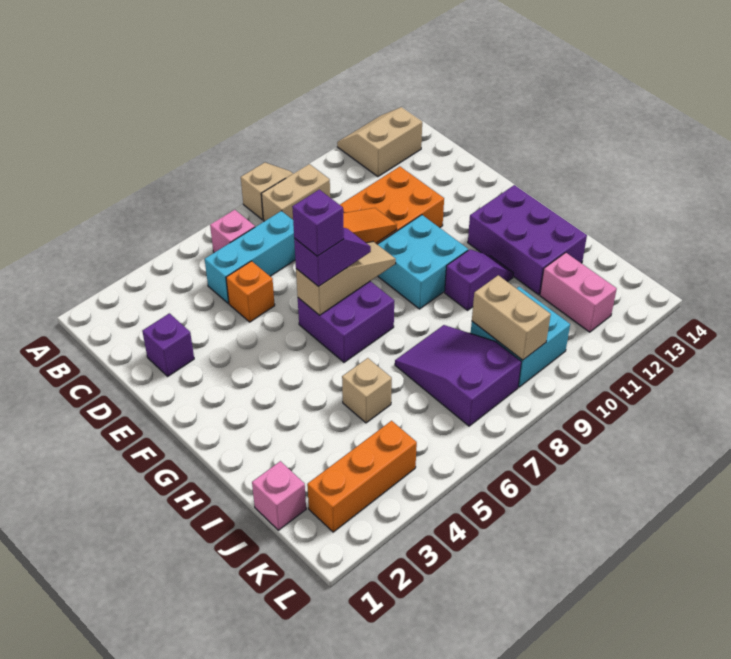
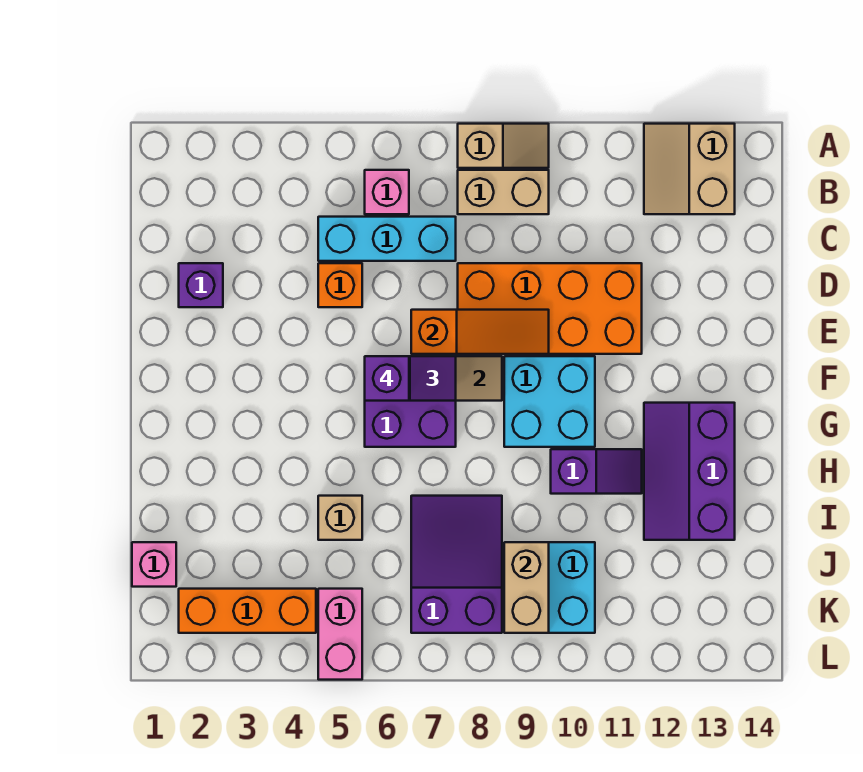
tan 2x2 slope [337,107,422,177] -> tan 2x2 slope turned to [644,124,735,214]
purple 2x3 brick [468,185,587,295] -> purple 2x3 slope [644,403,735,540]
pink 1x2 brick [540,253,617,332] -> pink 1x2 brick moved to [318,589,362,680]

